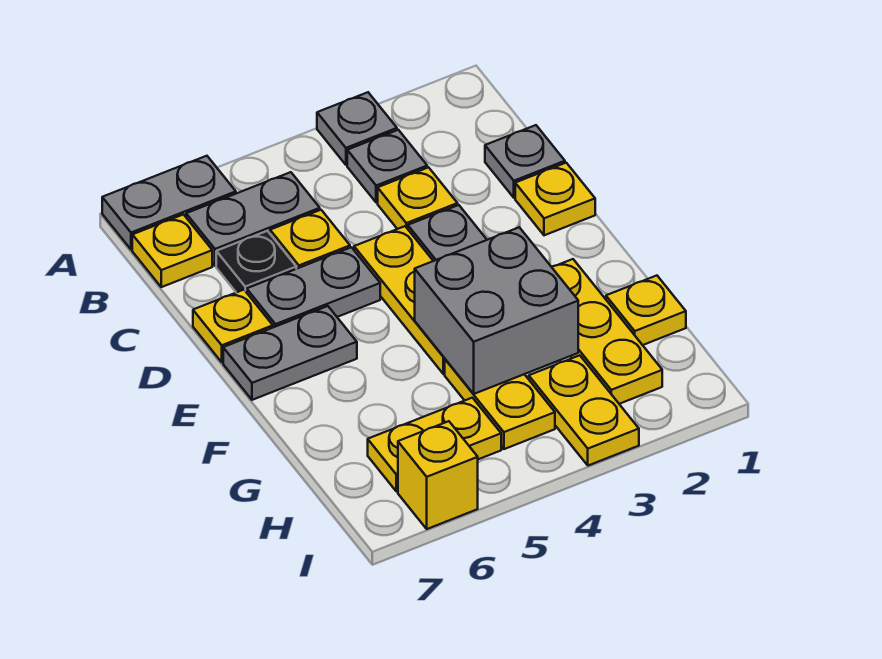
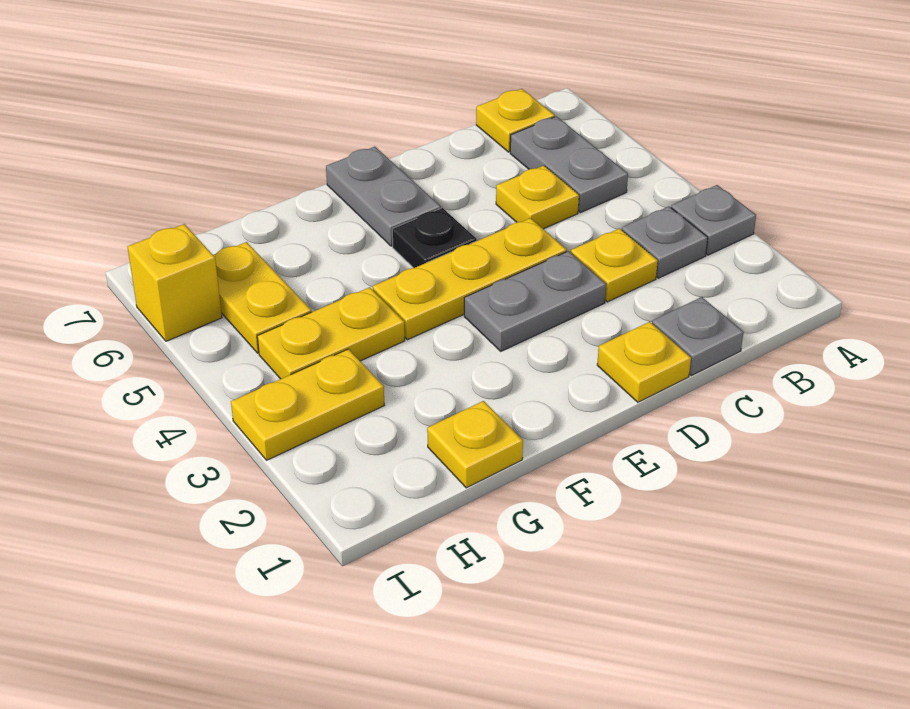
grey 1x2 plate [102,156,236,250] -> none
black 1x1 plate [216,231,296,293] -> black 1x1 plate moved to [392,208,477,268]
grey 1x2 plate [247,247,380,327] -> none
yellow 1x1 plate [193,290,273,362] -> none
yellow 1x3 plate [552,259,662,404] -> none
grey 2x2 brick [415,227,578,394] -> none

